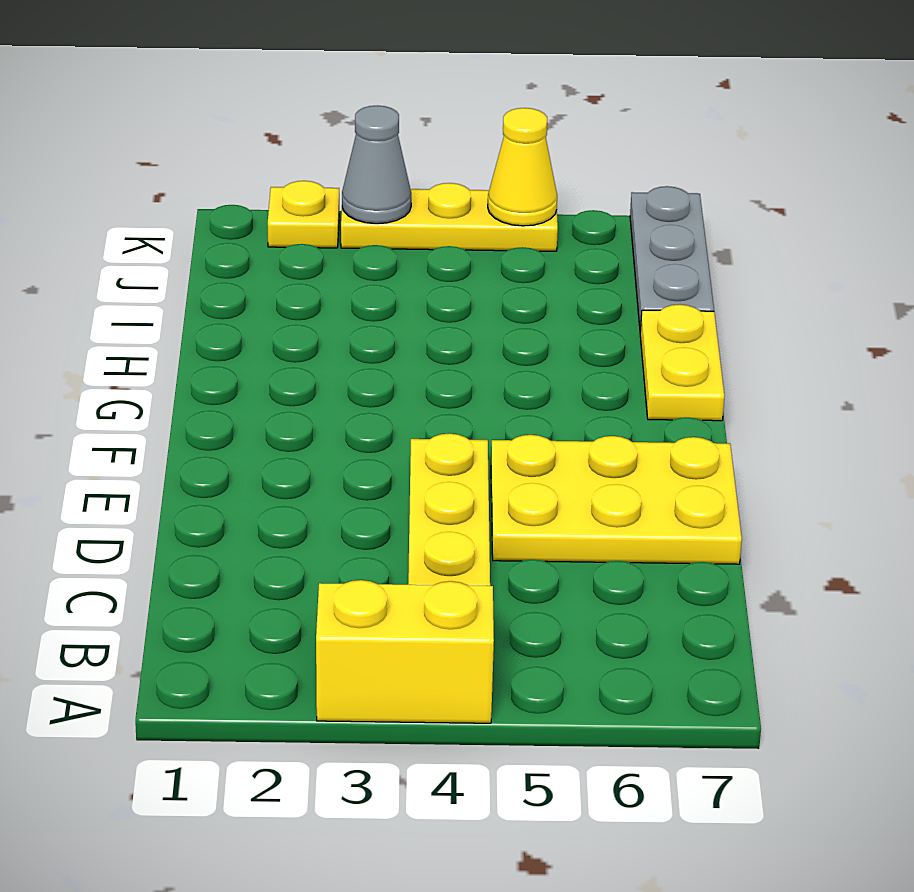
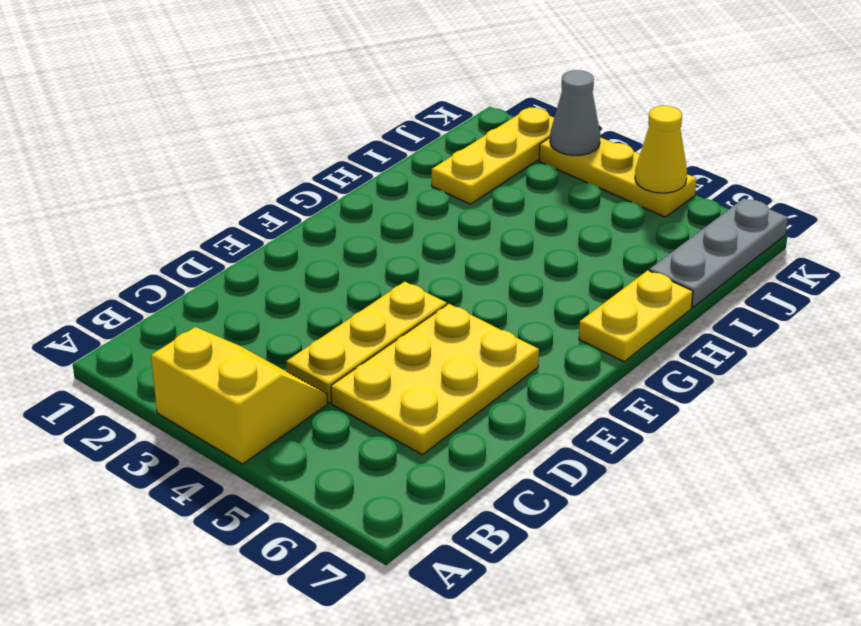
yellow 2x3 plate [491,435,742,564] -> yellow 2x3 plate turned to [331,304,539,455]
yellow 1x1 plate [268,181,339,248] -> yellow 1x3 plate [432,107,554,204]

